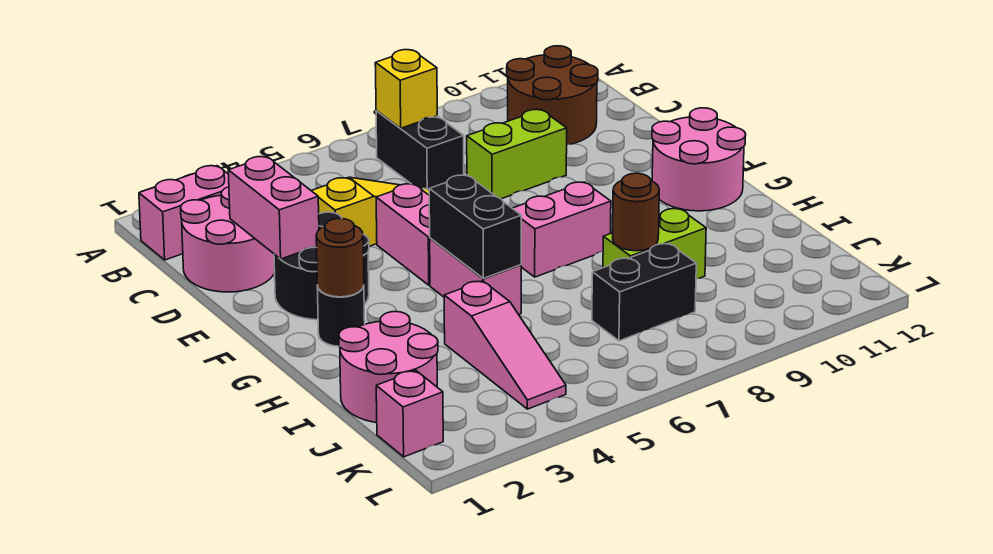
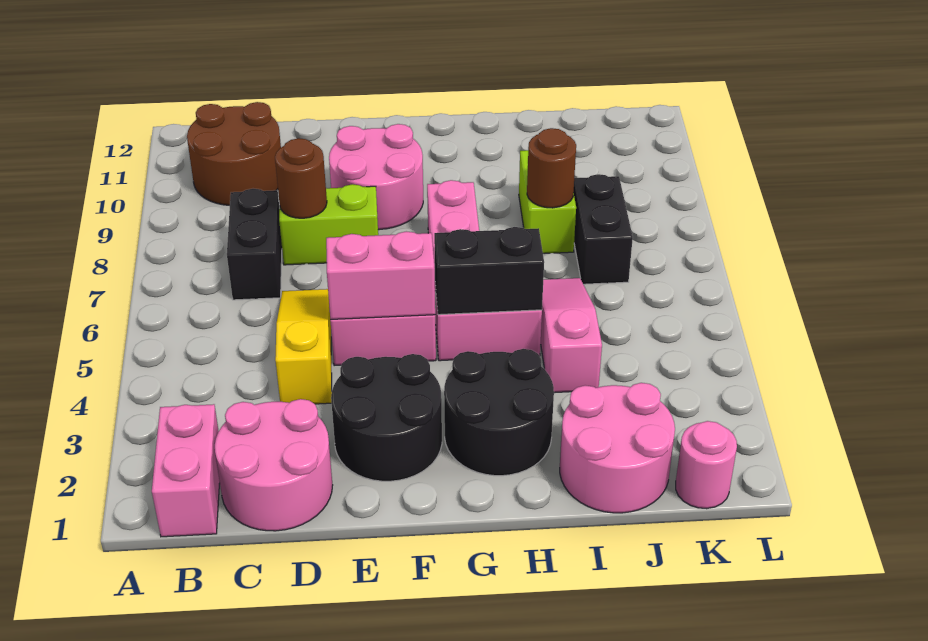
black 1x2 brick [376,110,464,190] -> black 1x2 brick turned to [227,189,282,300]
yellow 1x1 brick [375,50,437,128] -> none
pink 1x2 brick [228,157,319,259] -> pink 1x2 brick moved to [326,231,435,320]
lime 1x2 brick [467,110,567,199] -> lime 1x2 brick turned to [279,184,378,265]
pink 2x2 round brick [652,108,746,211] -> pink 2x2 round brick moved to [329,124,423,230]
black 1x1 round brick [317,286,365,346] -> black 2x2 round brick [444,349,554,476]
brown 1x1 round brick [316,219,364,297] -> brown 1x1 round brick moved to [275,138,327,218]
pink 1x3 slope [444,281,566,409] -> pink 1x3 slope turned to [541,278,602,393]
pink 1x1 brick [376,371,443,457] -> pink 1x1 round brick [676,421,737,509]

